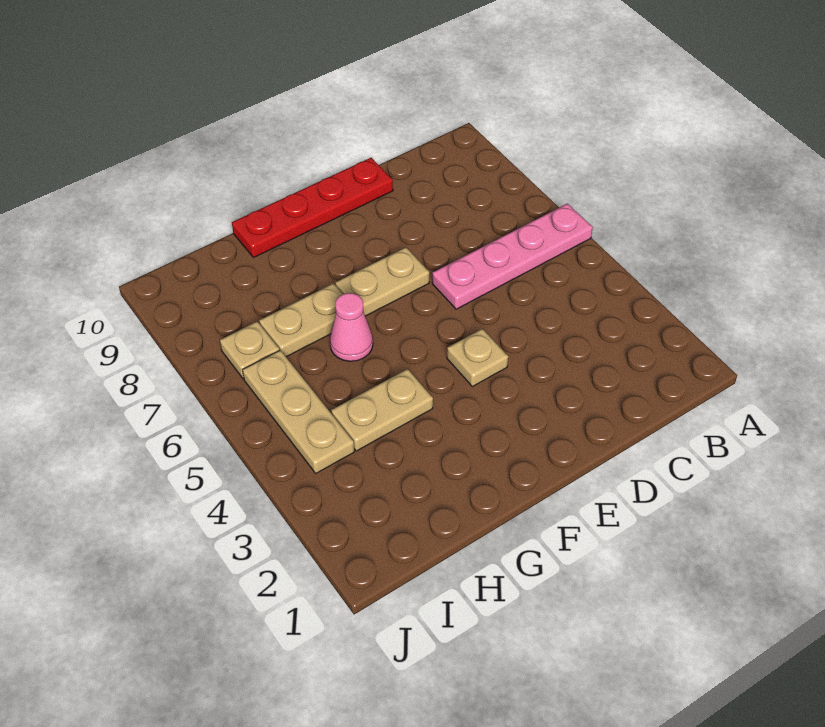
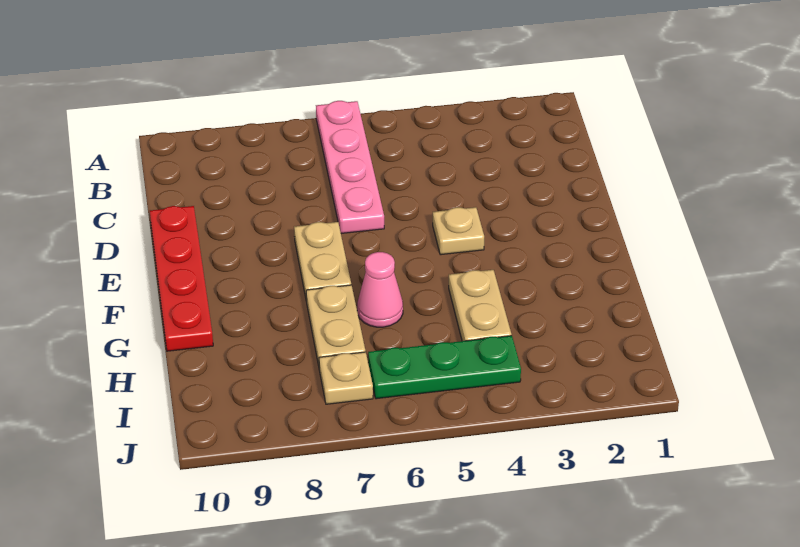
tan 1x3 plate [243,350,354,473] -> green 1x3 plate [368,336,521,399]

